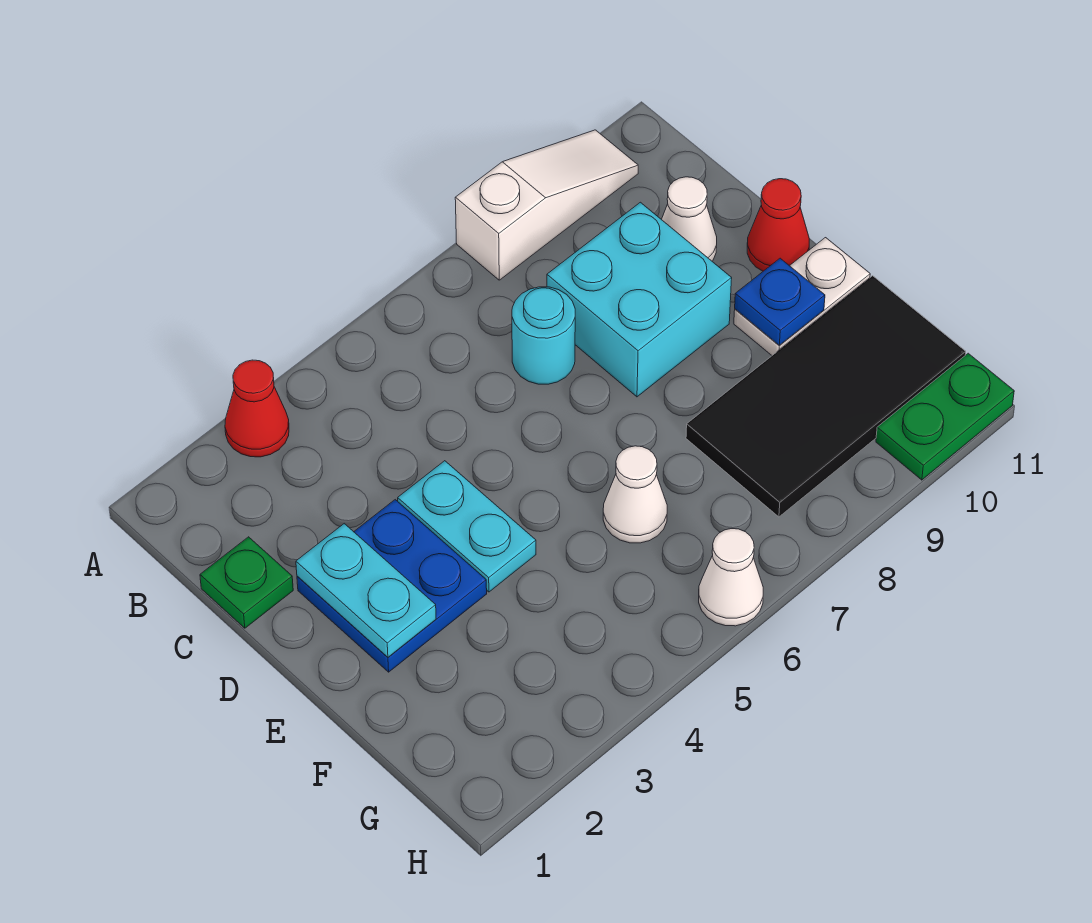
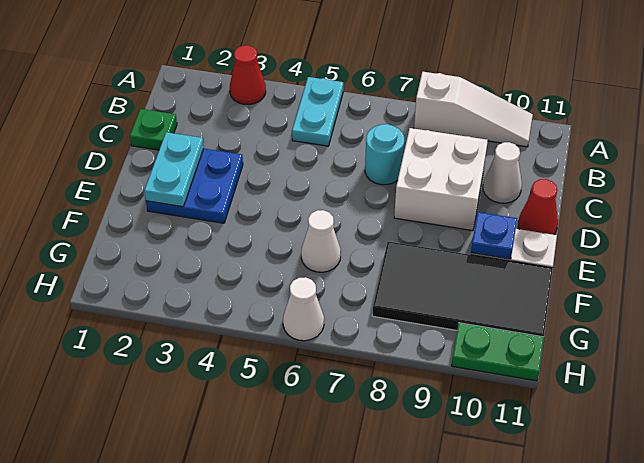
cyan 2x2 brick [547,202,732,397] -> white 2x2 brick [394,128,488,231]
cyan 1x2 plate [398,461,536,592] -> cyan 1x2 plate moved to [292,77,343,146]

